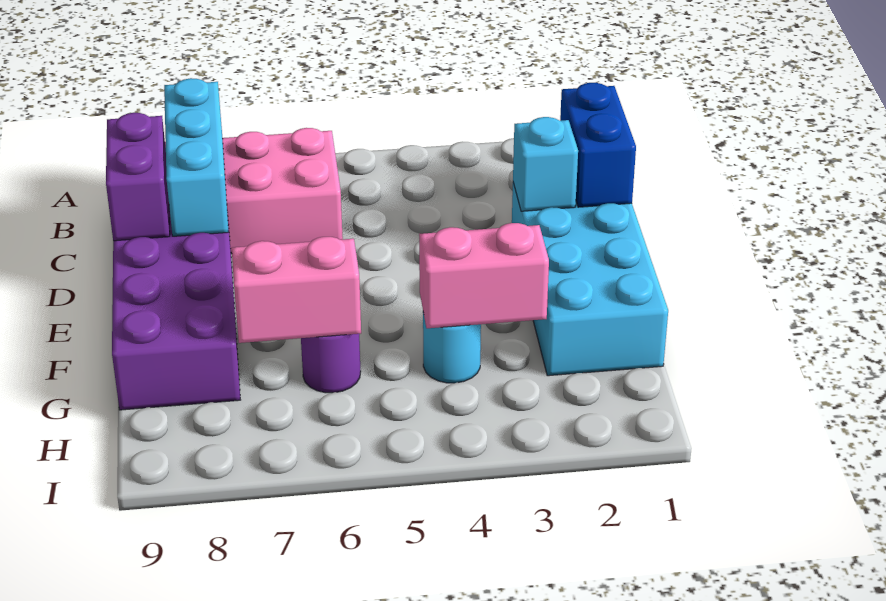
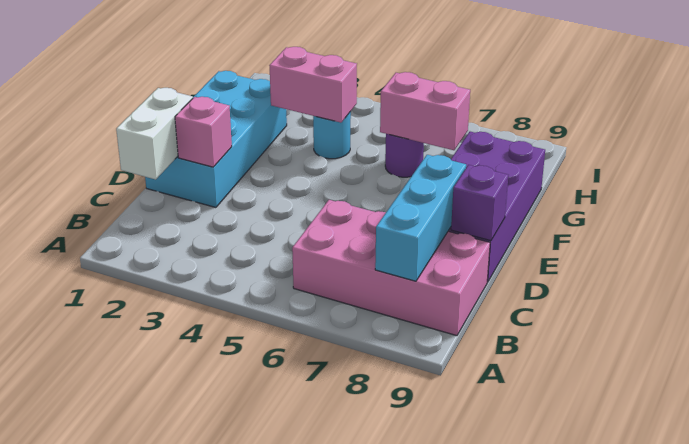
blue 1x2 brick [560,83,636,207] -> white 1x2 brick [116,88,193,179]
purple 1x2 brick [106,113,170,241] -> purple 1x1 brick [451,165,508,241]
cyan 1x1 brick [513,117,578,211] -> pink 1x1 brick [175,97,232,167]

